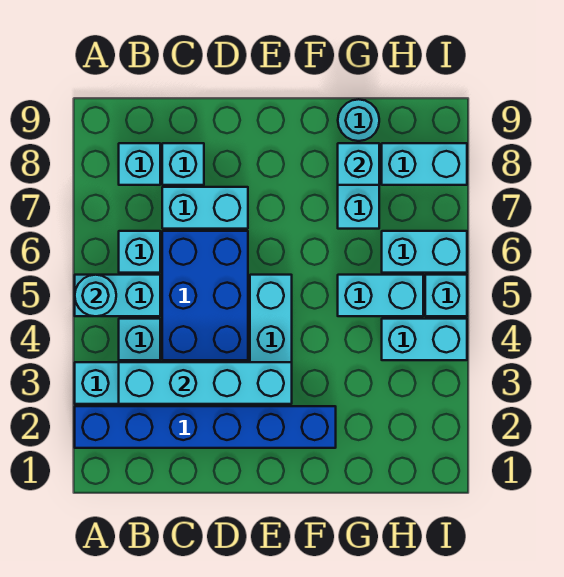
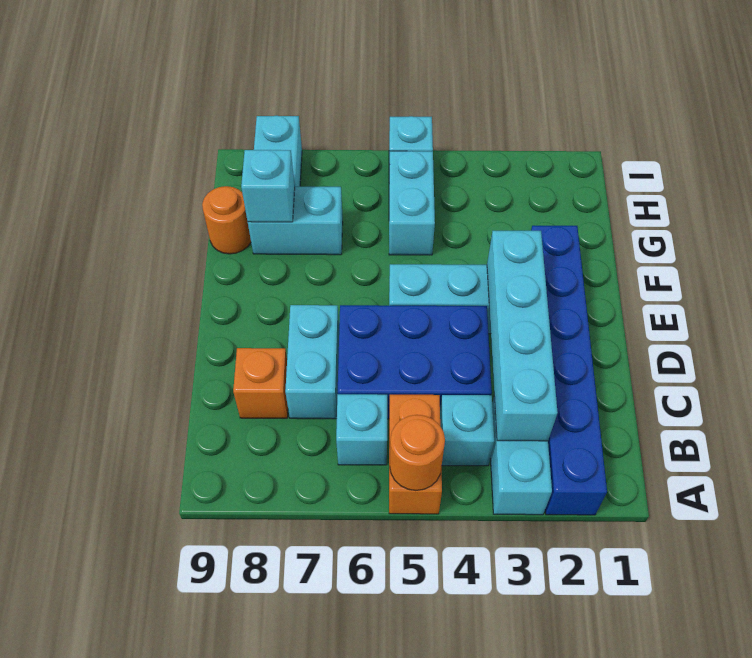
cyan 1x2 brick [75,275,160,316] -> orange 1x2 brick [389,395,442,514]
cyan 1x1 round brick [75,275,116,316] -> orange 1x1 round brick [390,415,445,491]
cyan 1x1 brick [119,143,160,185] -> none
cyan 1x1 brick [162,143,204,185] -> orange 1x1 brick [233,348,288,418]
cyan 1x1 round brick [338,99,379,141] -> orange 1x1 round brick [202,186,251,254]
cyan 1x2 brick [382,319,467,360] -> none
cyan 1x2 brick [382,231,467,273] -> none

